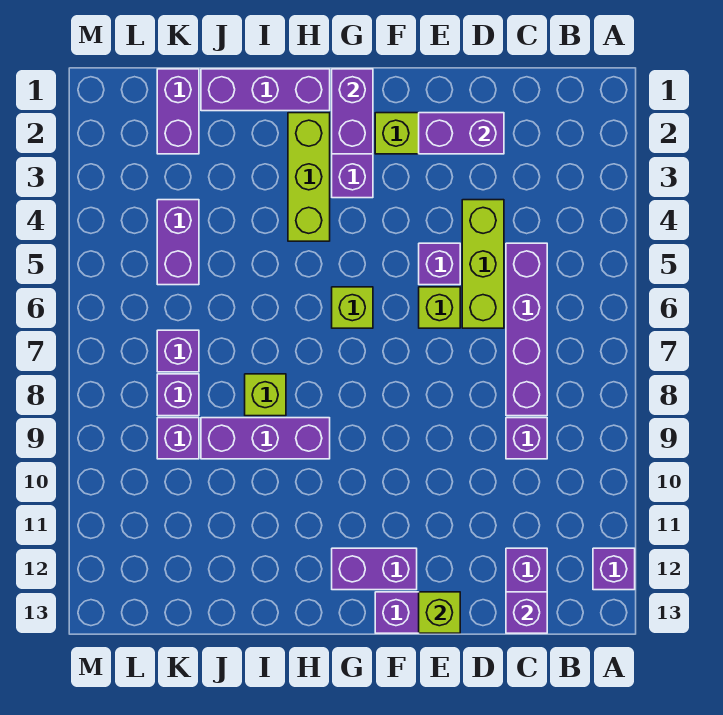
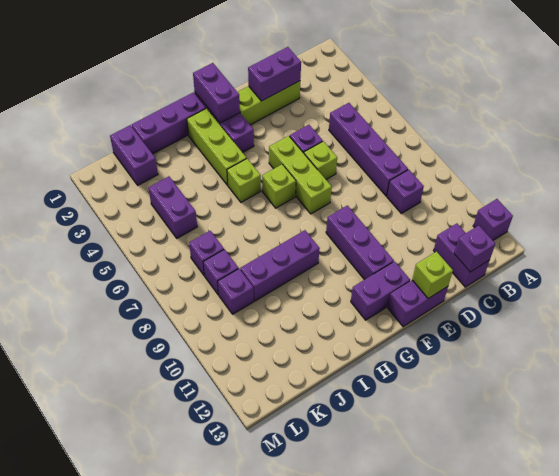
lime 1x3 brick [462,200,504,328] -> lime 1x3 brick moved to [269,136,332,214]
none -> purple 1x3 brick [326,205,394,280]
lime 1x1 brick [245,374,286,416] -> lime 1x1 brick moved to [227,159,261,202]

